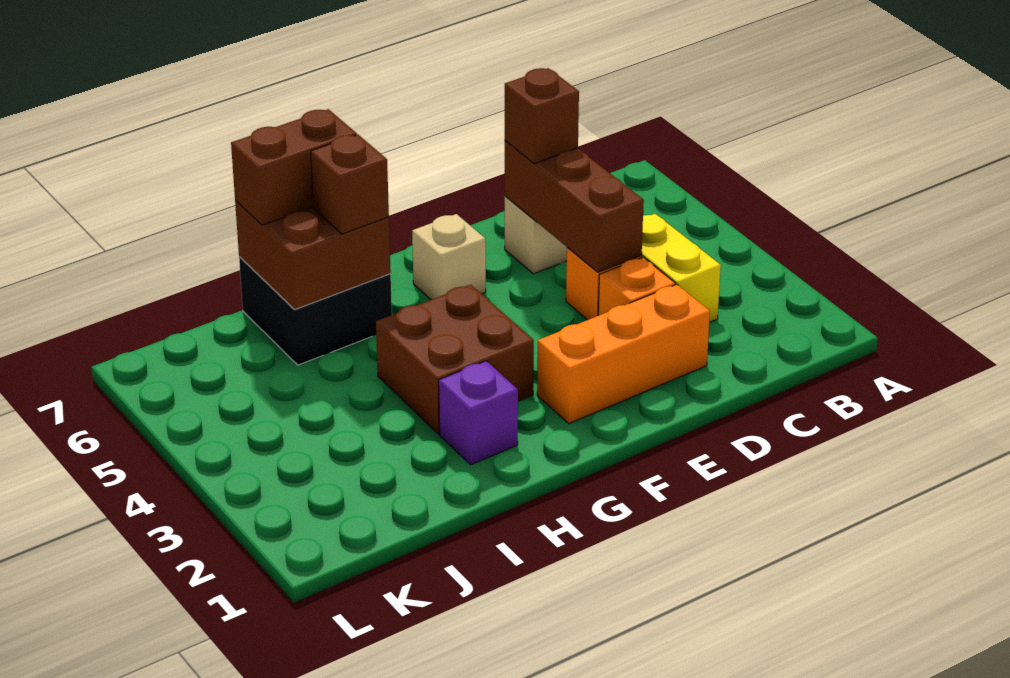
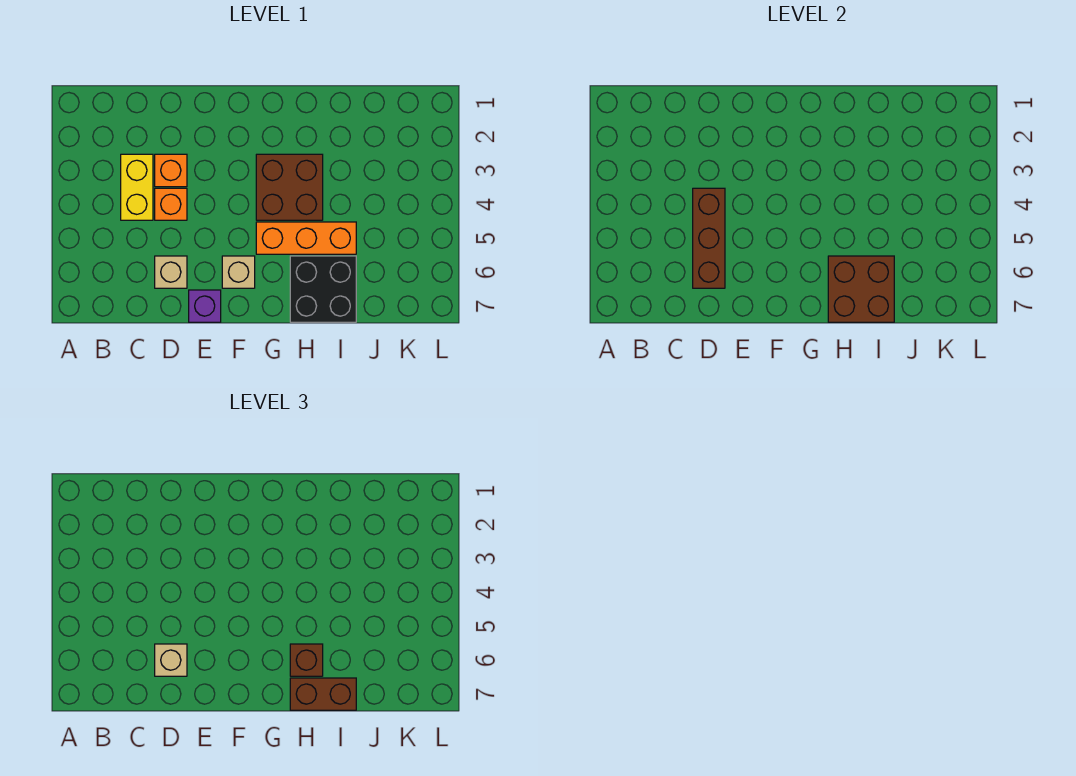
orange 1x3 brick [537,284,710,423] -> orange 1x3 brick moved to [256,222,356,254]
brown 1x1 brick [505,68,579,164] -> tan 1x1 brick [155,644,187,676]
purple 1x1 brick [439,361,518,465] -> purple 1x1 brick moved to [189,290,221,322]

